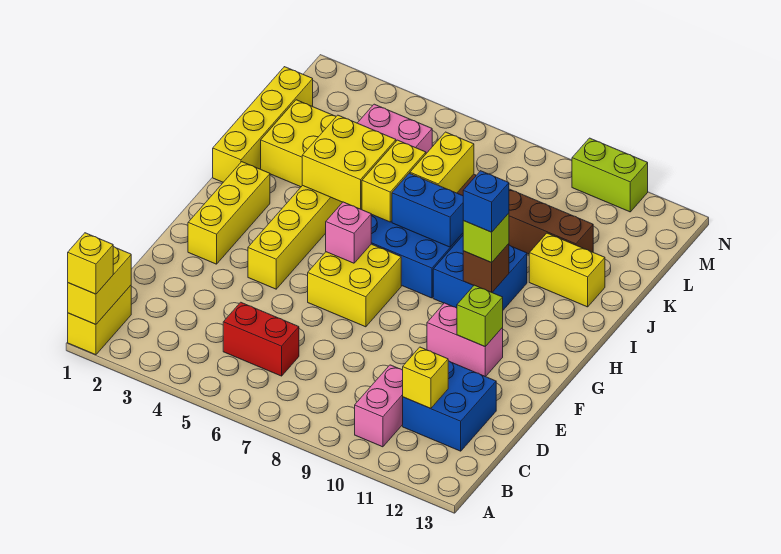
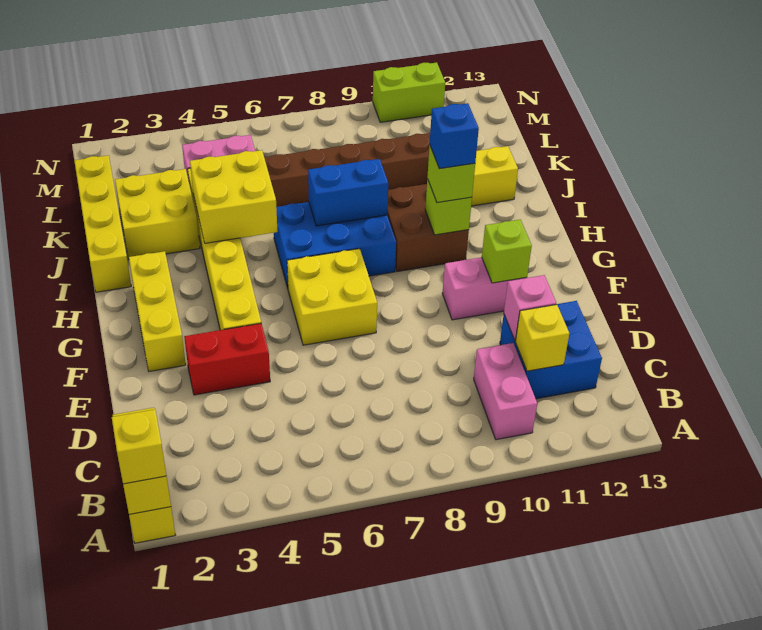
red 1x2 brick [223,302,299,376] -> red 1x2 brick moved to [184,323,270,395]
pink 1x1 brick [326,202,371,263] -> pink 1x1 brick moved to [504,275,556,341]
blue 2x2 brick [433,236,527,310] -> brown 2x2 brick [387,184,469,272]
brown 1x1 brick [463,244,509,292] -> lime 1x1 brick [425,179,472,235]
yellow 1x2 brick [362,140,426,222] -> none
yellow 1x2 brick [410,132,474,193] -> none

